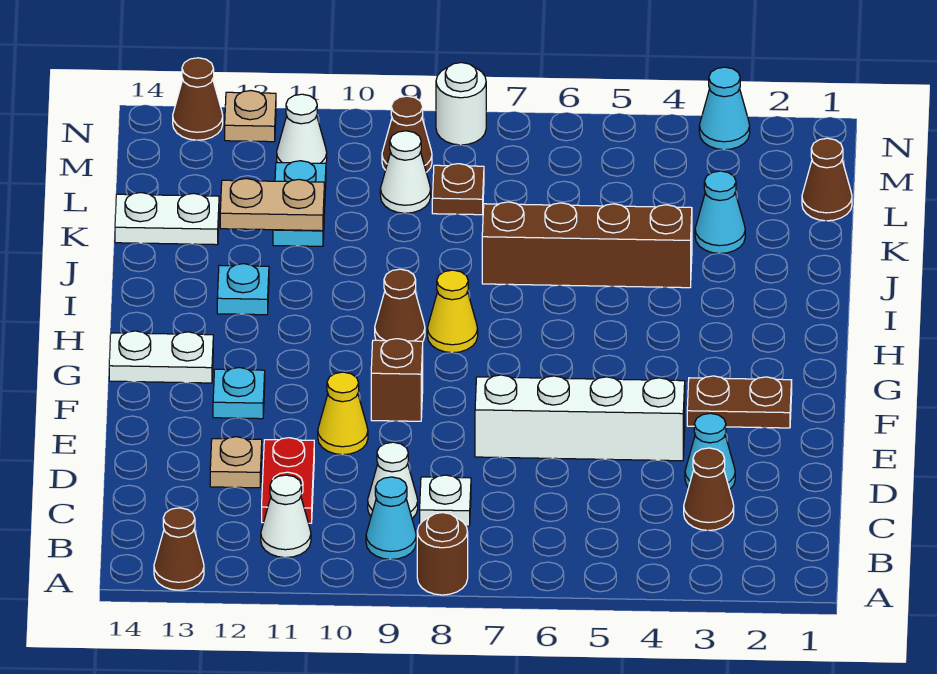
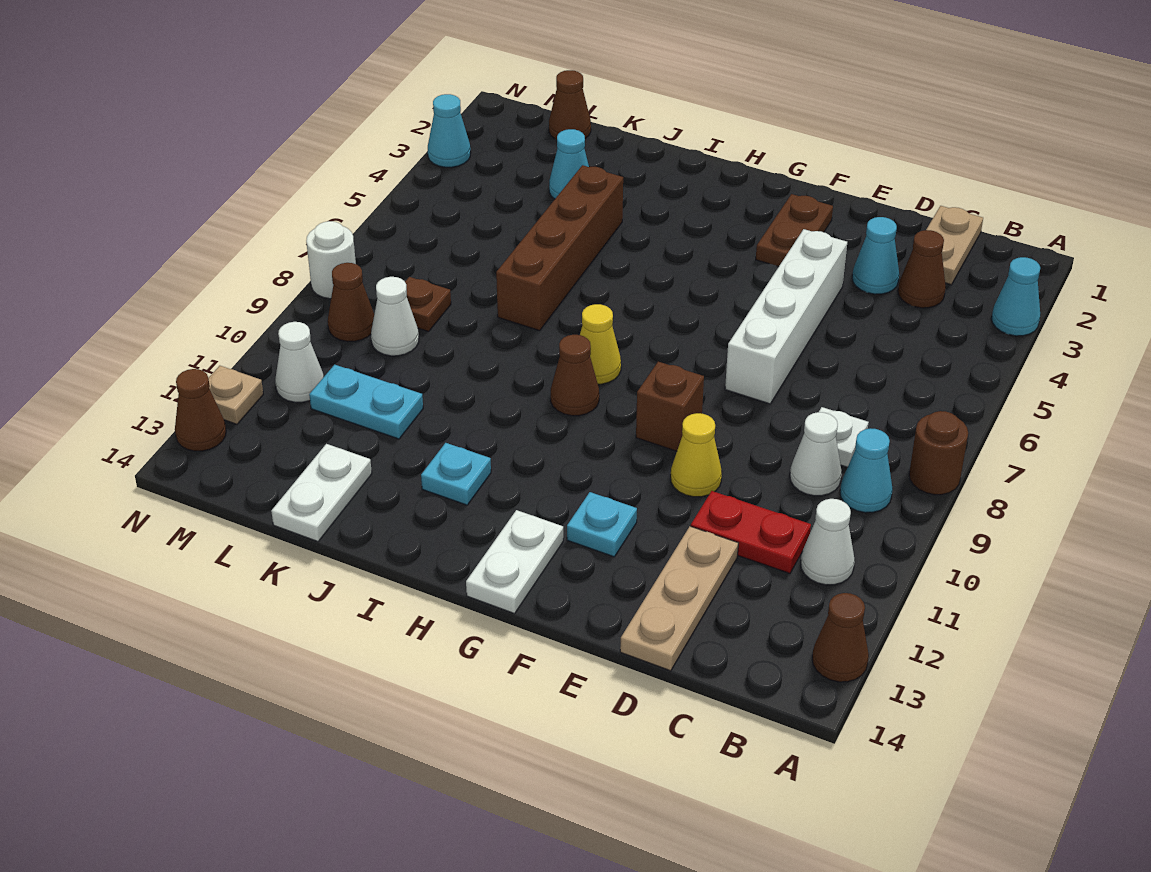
none -> cyan 1x1 cone [991,257,1040,336]
tan 1x1 plate [210,437,262,488] -> tan 1x3 plate [620,526,738,671]
tan 1x2 plate [220,179,325,231] -> tan 1x2 plate moved to [926,206,983,285]

